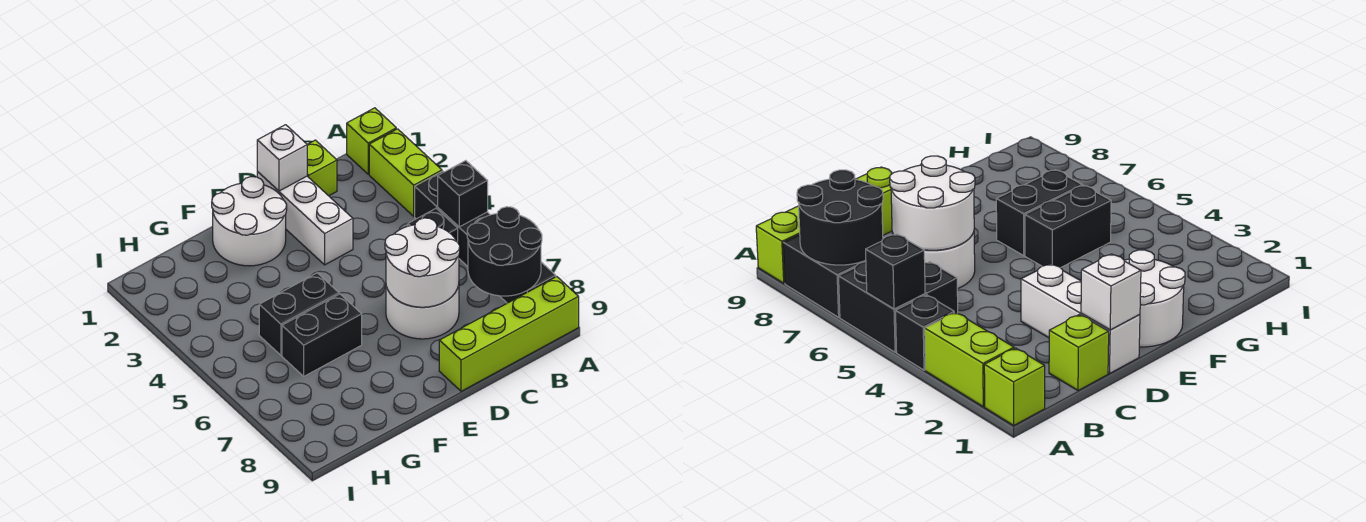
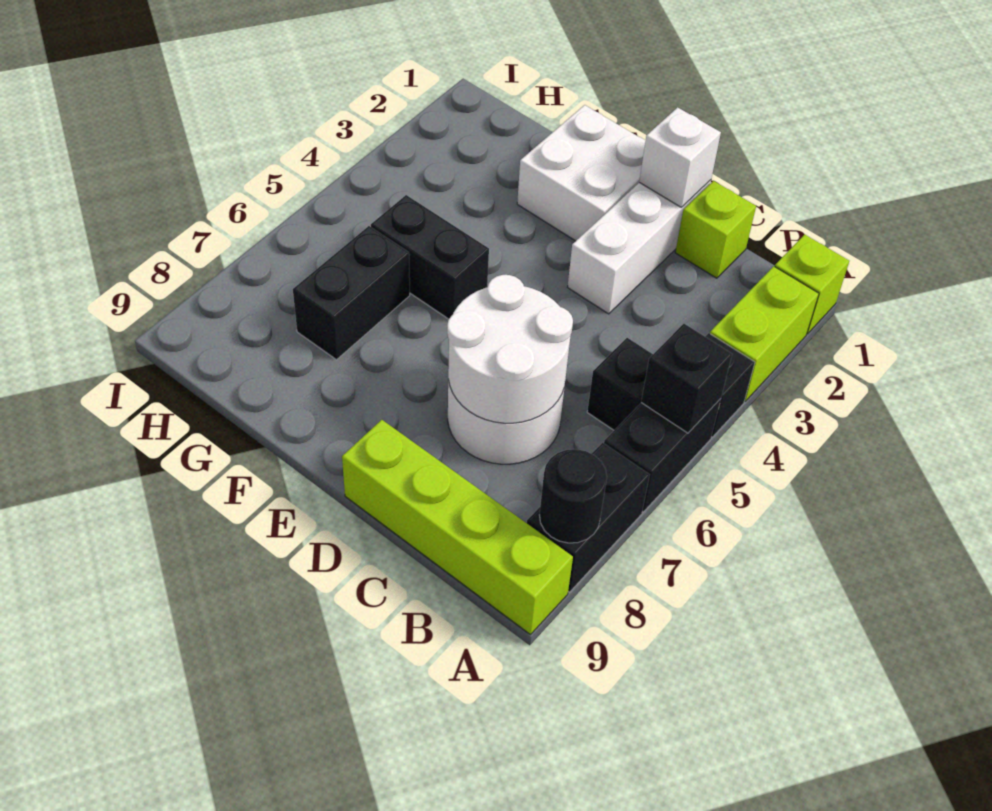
black 2x2 round brick [467,207,542,296] -> black 1x1 round brick [540,449,607,543]
white 2x2 round brick [212,177,287,266] -> white 2x2 brick [517,105,645,241]
black 1x2 brick [282,294,362,376] -> black 1x2 brick turned to [293,226,410,360]

